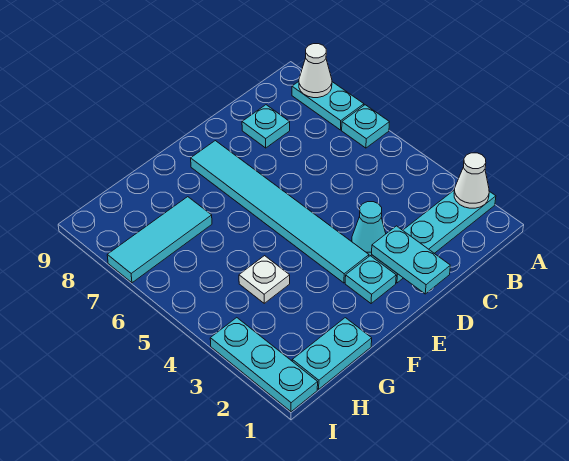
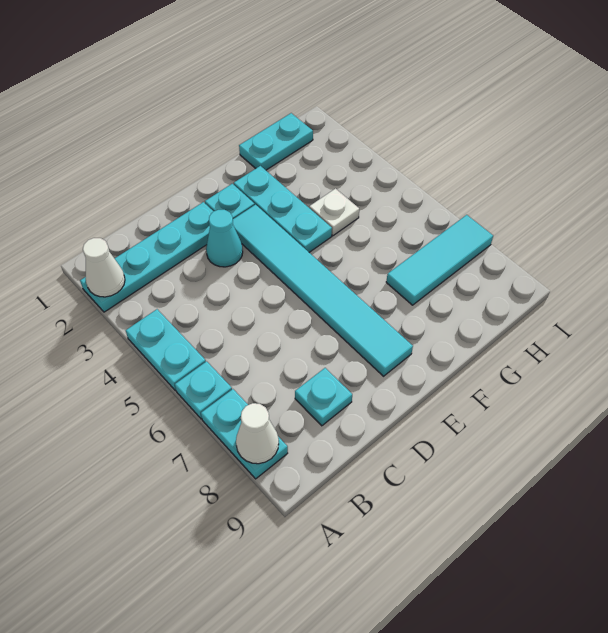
cyan 1x2 plate [372,226,450,294] -> cyan 1x2 plate moved to [126,309,206,391]
cyan 1x3 plate [210,318,318,412] -> cyan 1x3 plate moved to [234,166,332,252]

